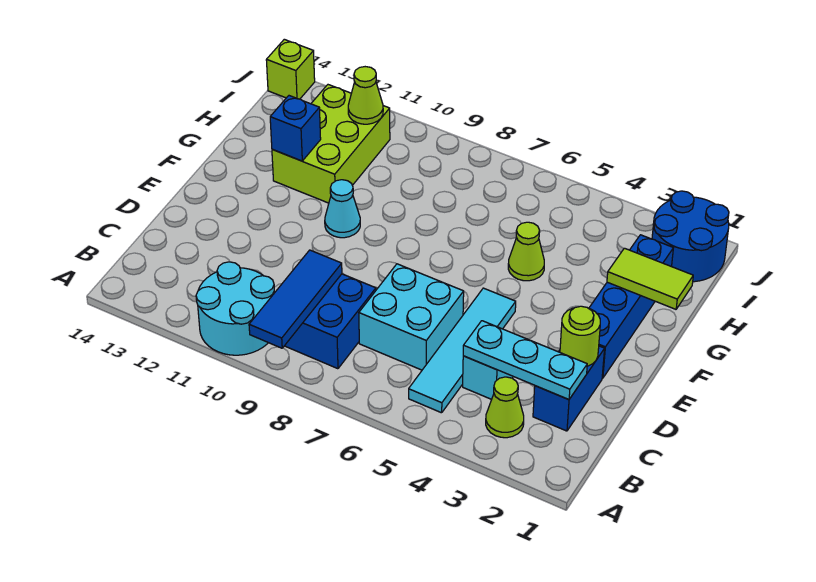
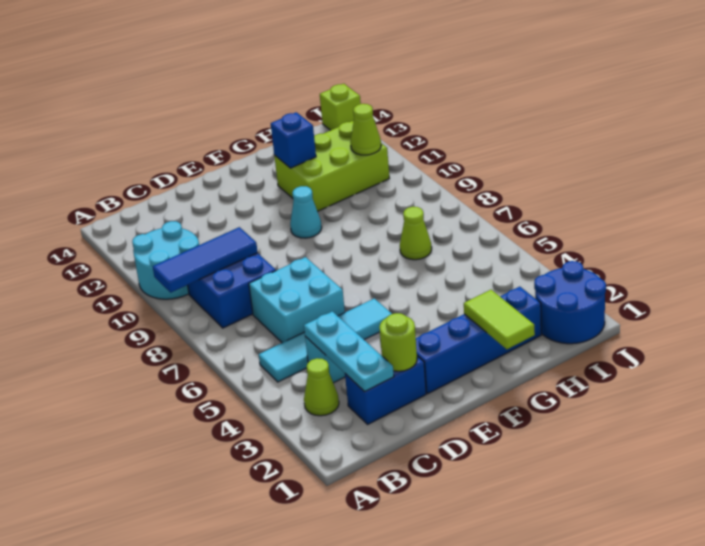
lime 1x1 cone [508,222,544,281] -> lime 1x1 cone moved to [400,207,432,260]

